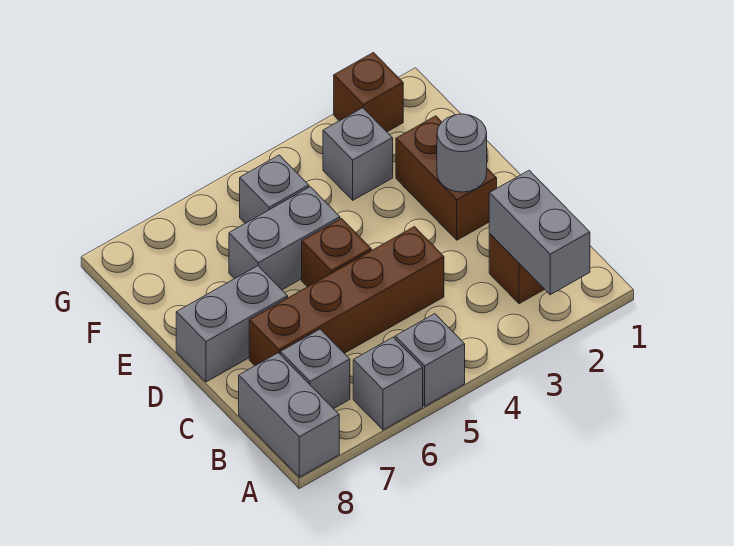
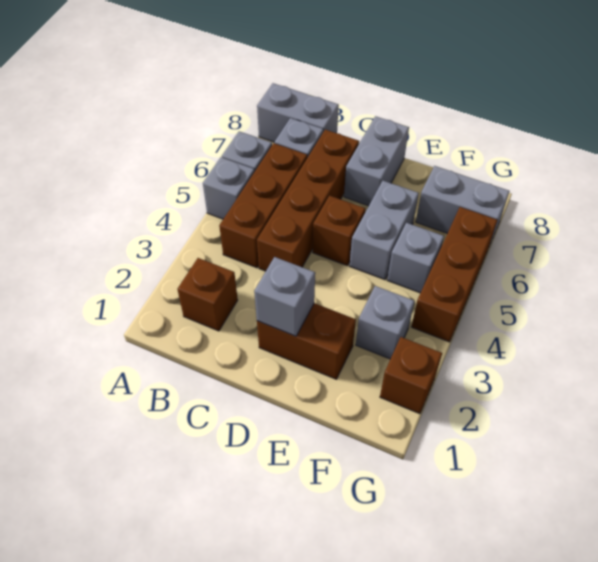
grey 1x2 brick [489,170,590,295] -> grey 1x2 brick moved to [416,166,510,244]
none -> brown 1x3 brick [219,143,307,268]
grey 1x1 round brick [437,114,487,192] -> grey 1x1 brick [254,257,315,336]
none -> brown 1x3 brick [411,207,498,342]

